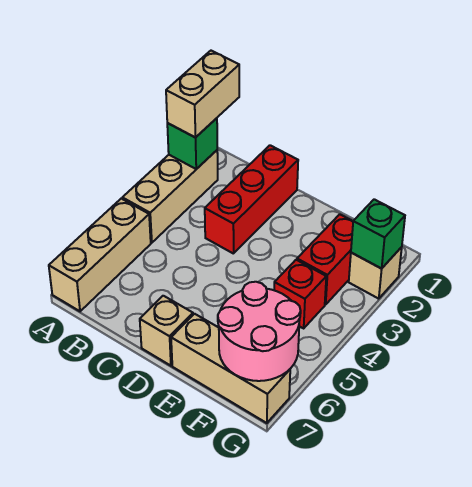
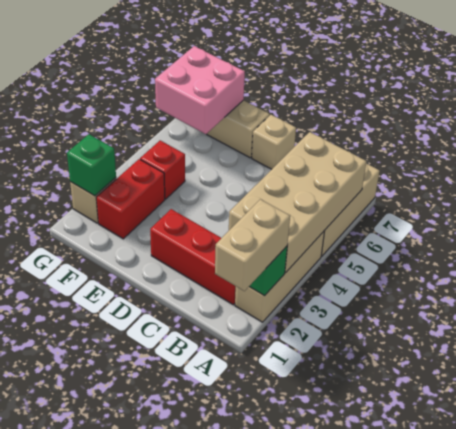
none -> tan 2x4 brick [229,132,367,273]
red 1x3 brick [205,145,298,254] -> red 1x3 brick turned to [150,209,236,305]
pink 2x2 round brick [218,282,301,381] -> pink 2x2 brick [155,46,245,134]

